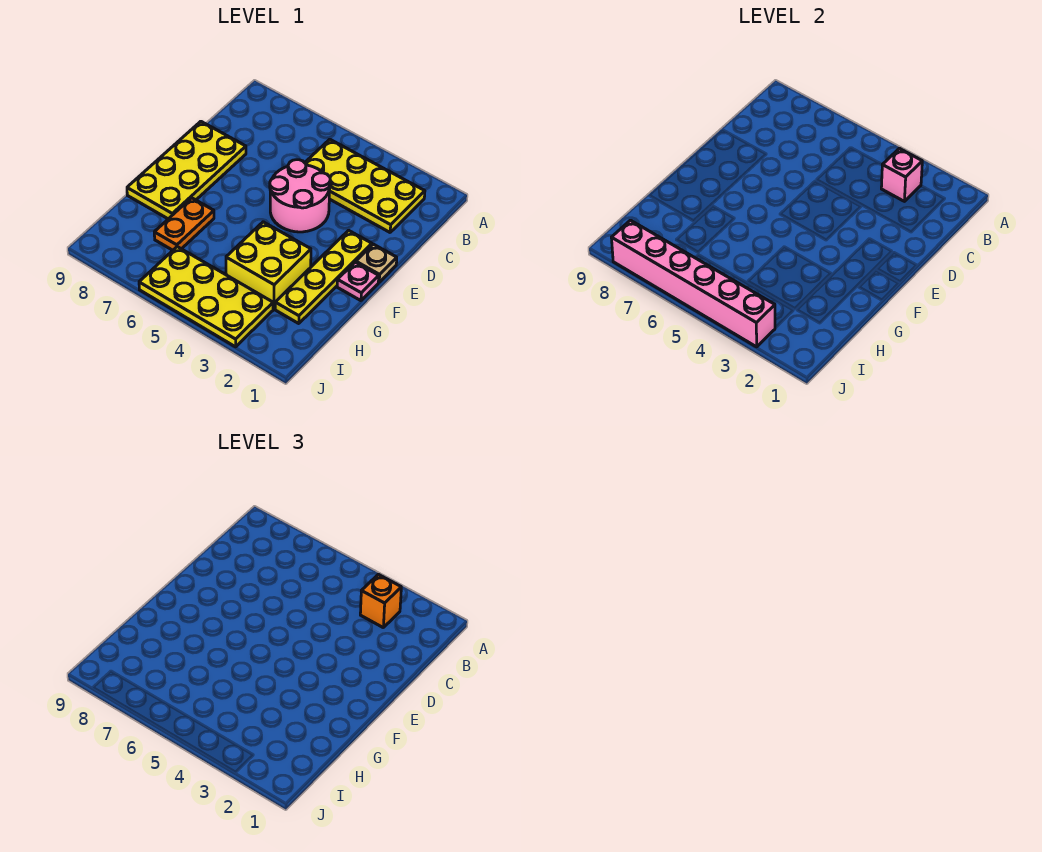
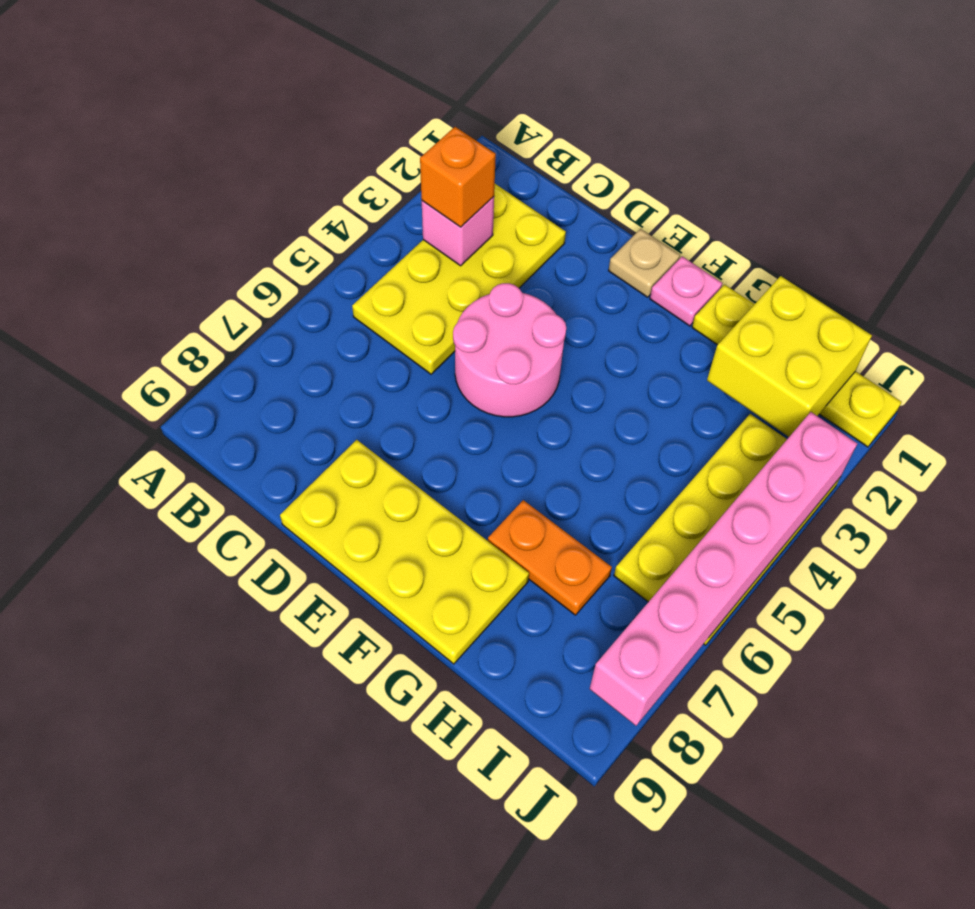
yellow 1x4 plate [275,230,372,324] -> yellow 1x4 plate moved to [692,285,901,447]
yellow 2x2 brick [226,222,311,309] -> yellow 2x2 brick moved to [707,276,872,437]

